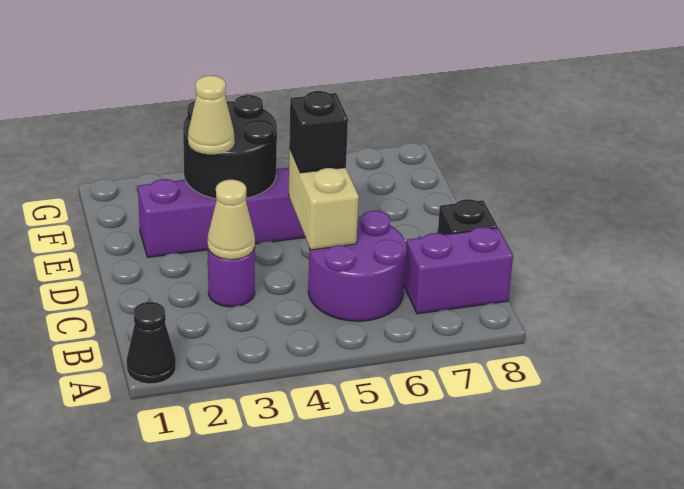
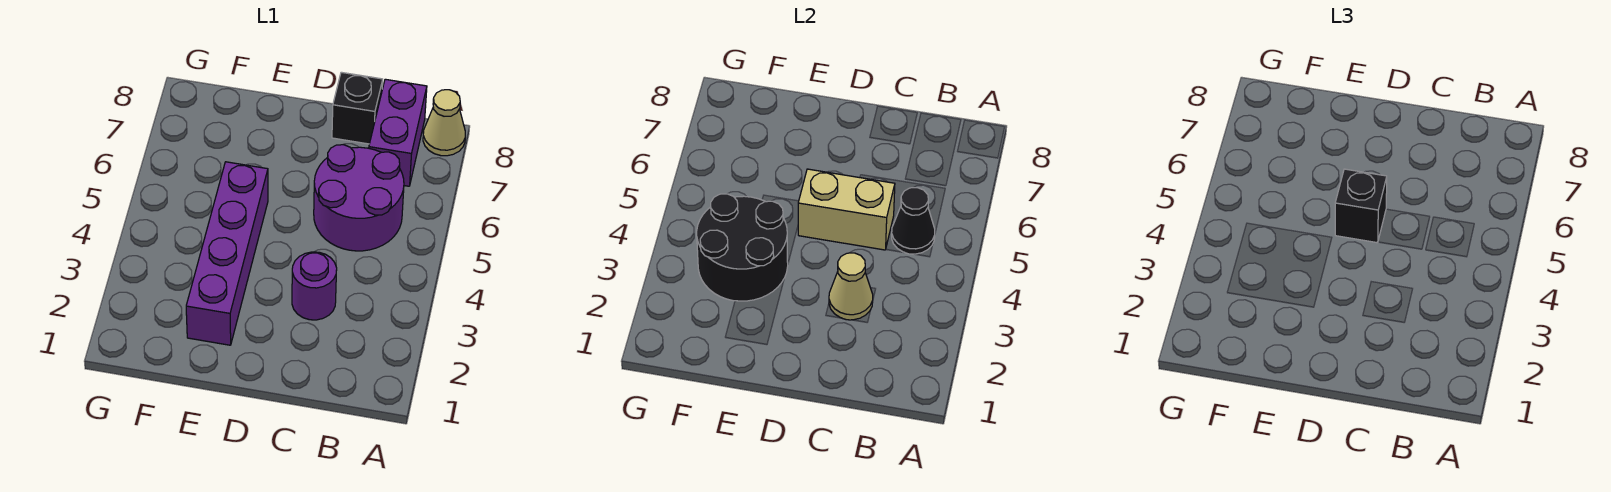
black 1x1 cone [127,302,176,384] -> black 1x1 cone moved to [892,188,935,254]
tan 1x1 cone [188,76,234,154] -> tan 1x1 cone moved to [423,90,465,156]

